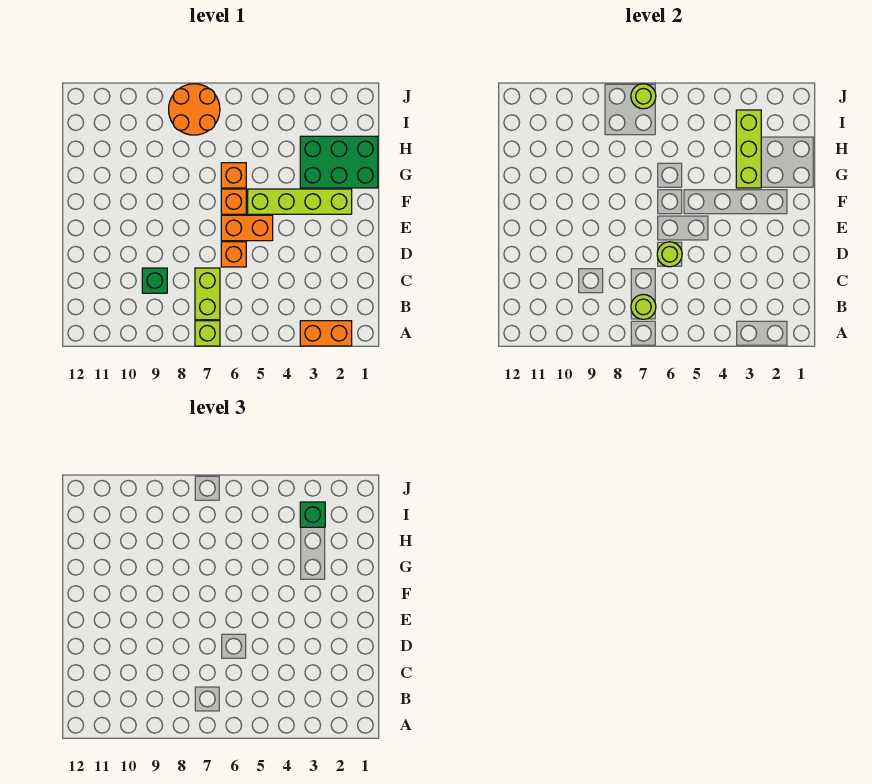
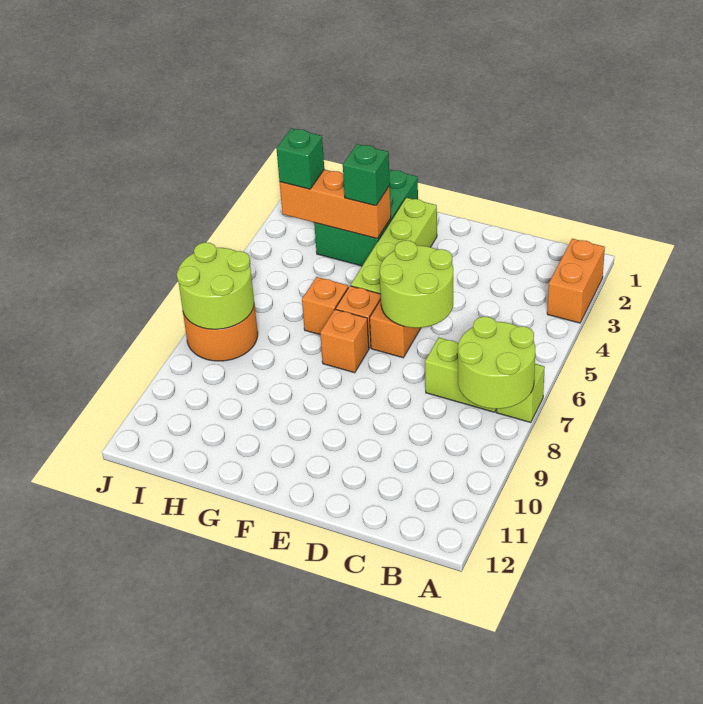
lime 1x1 round brick [631,294,656,319] -> lime 2x2 round brick [458,316,535,409]
green 1x1 brick [142,268,167,293] -> green 1x1 brick moved to [343,144,390,206]
orange 1x1 brick [221,242,246,267] -> orange 1x1 brick moved to [320,309,369,373]
lime 1x1 round brick [657,242,682,267] -> lime 2x2 round brick [380,240,453,328]
lime 1x3 brick [736,110,761,188] -> orange 1x3 brick [280,169,391,239]
lime 1x1 round brick [631,84,656,109] -> lime 2x2 round brick [177,242,254,329]

